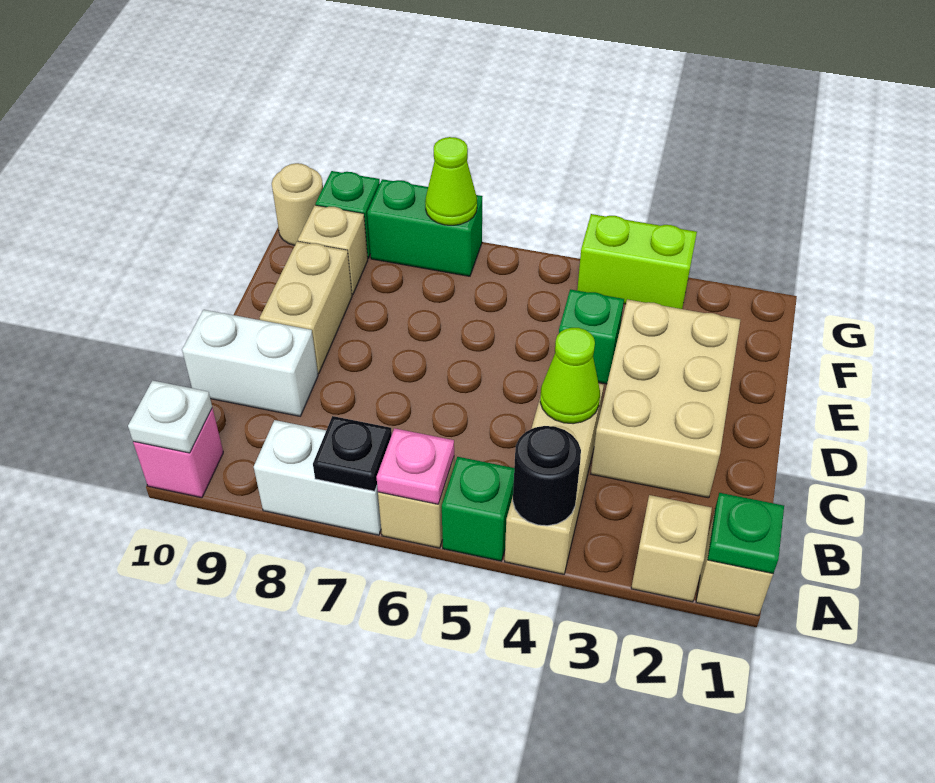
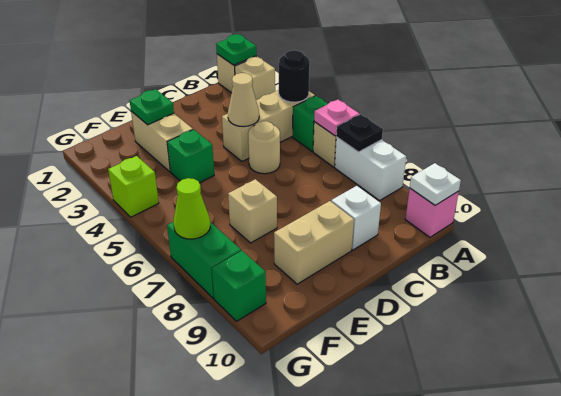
tan 2x3 brick [591,299,740,498] -> tan 1x2 brick [131,111,193,172]
lime 1x1 cone [540,328,600,424] -> tan 1x1 cone [228,73,259,127]
white 1x2 brick [182,310,318,416] -> white 1x1 brick [331,186,381,250]
none -> green 1x1 plate [130,89,174,125]
tan 1x1 brick [298,205,368,295] -> tan 1x1 brick moved to [228,179,277,243]
lime 1x2 brick [577,214,697,309] -> lime 1x1 brick [108,156,159,217]
tan 1x1 round brick [272,163,323,245] -> tan 1x1 round brick moved to [248,121,280,174]

